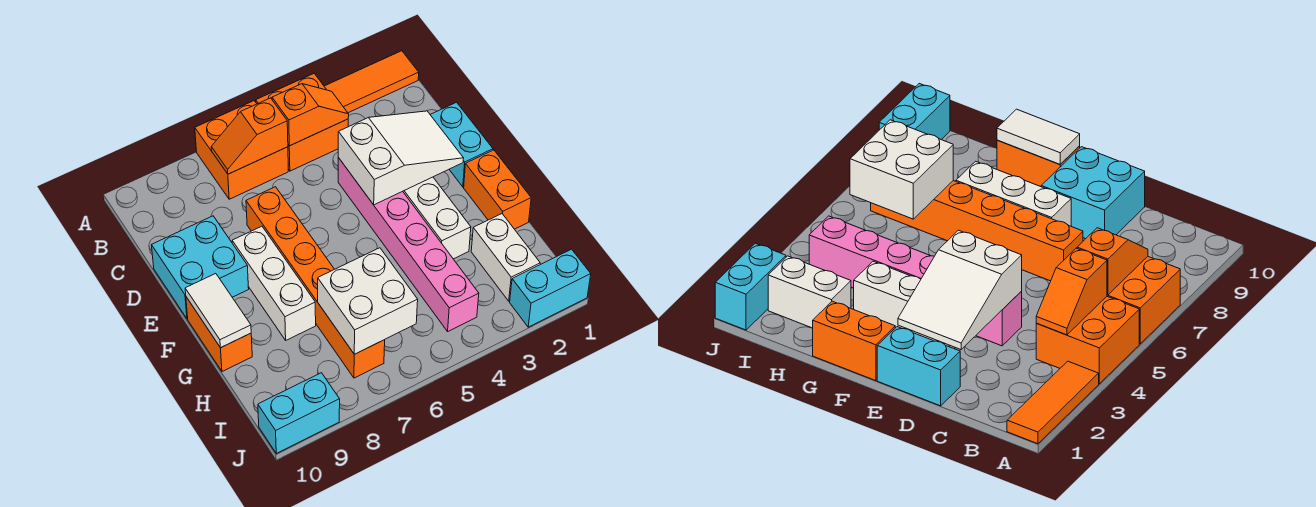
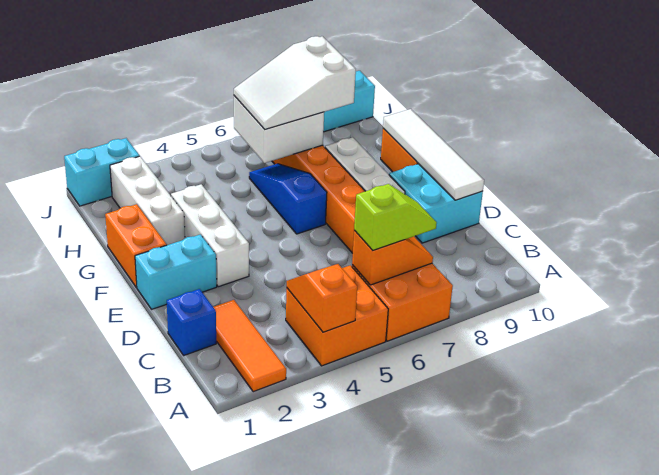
orange 1x3 tile [324,51,419,113] -> orange 1x3 tile turned to [213,300,286,392]
orange 1x2 slope [272,84,349,146] -> orange 1x2 slope turned to [287,264,357,332]
none -> lime 1x2 slope [354,184,437,250]
none -> blue 1x1 brick [167,289,216,355]
cyan 1x2 brick [430,102,493,187] -> cyan 1x2 brick turned to [135,234,217,309]
white 2x3 slope [338,111,464,205] -> white 2x3 slope moved to [234,36,356,129]
pink 1x6 brick [338,158,479,331] -> none
none -> blue 1x3 slope [249,164,327,234]
white 1x2 tile [185,274,251,348] -> white 1x4 tile [383,109,484,200]
white 1x2 brick [471,214,540,301] -> white 1x3 brick [110,156,185,245]

